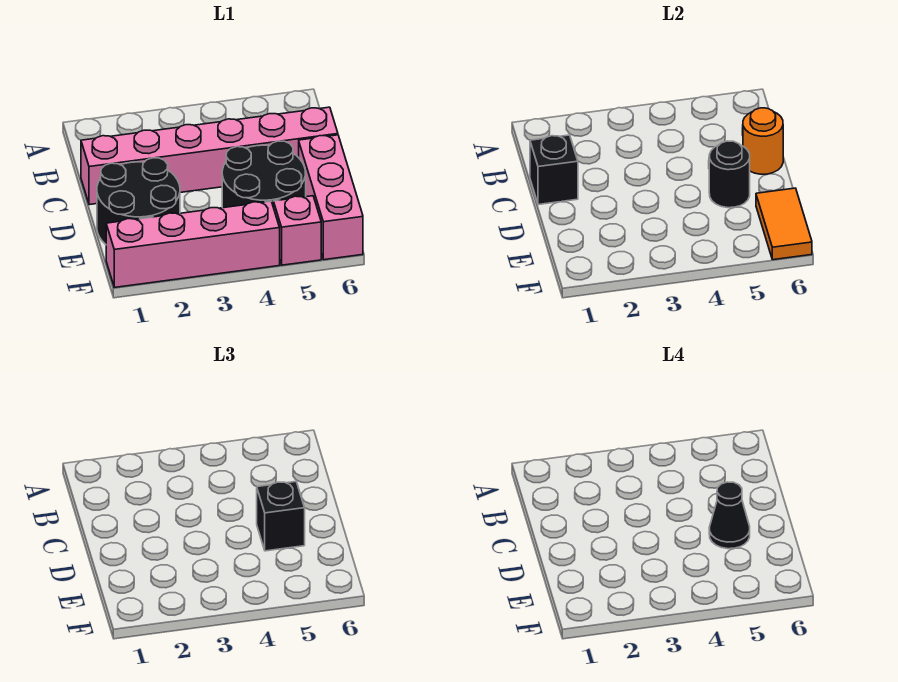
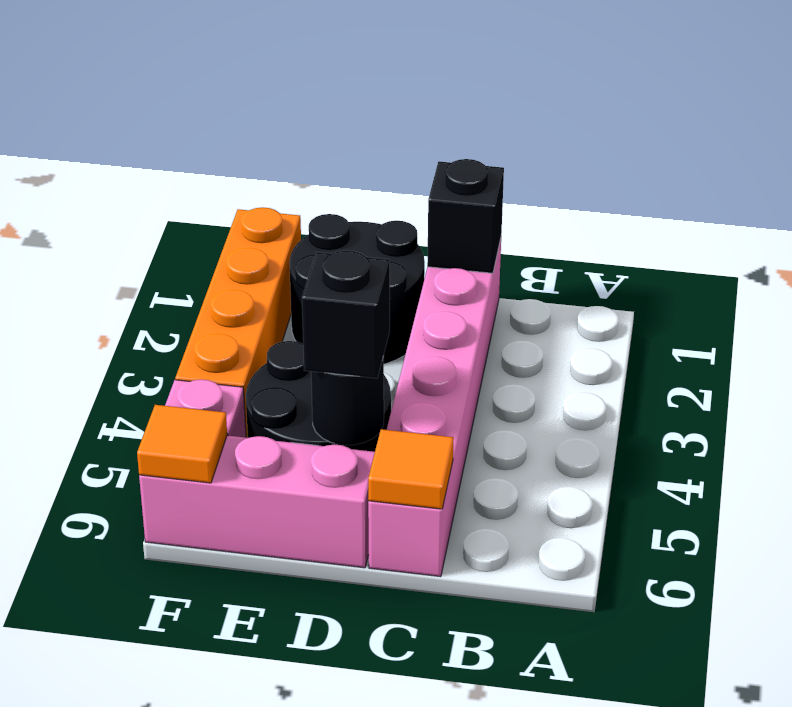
orange 1x1 round brick [743,108,783,174] -> orange 1x1 tile [368,429,454,509]
black 1x1 cone [709,482,750,549] -> none
orange 1x2 tile [756,188,812,260] -> orange 1x1 tile [137,405,227,483]
pink 1x4 brick [106,201,280,287] -> orange 1x4 brick [175,207,301,438]

